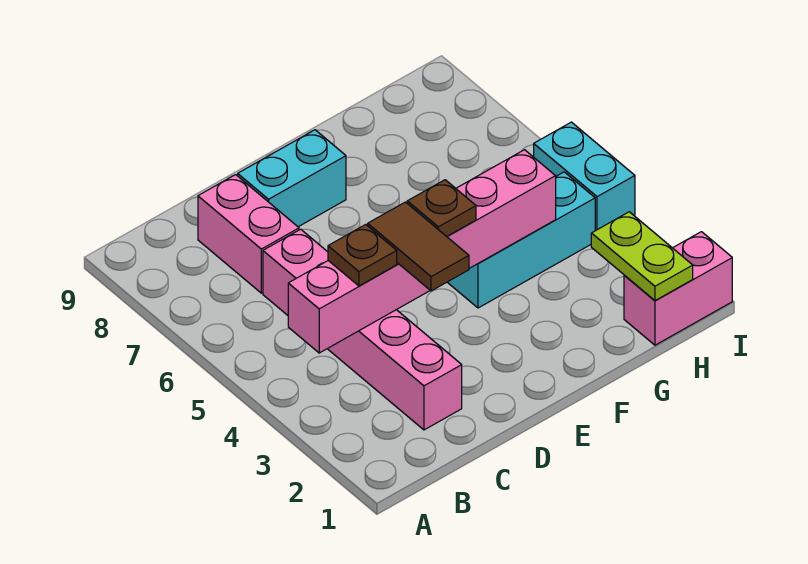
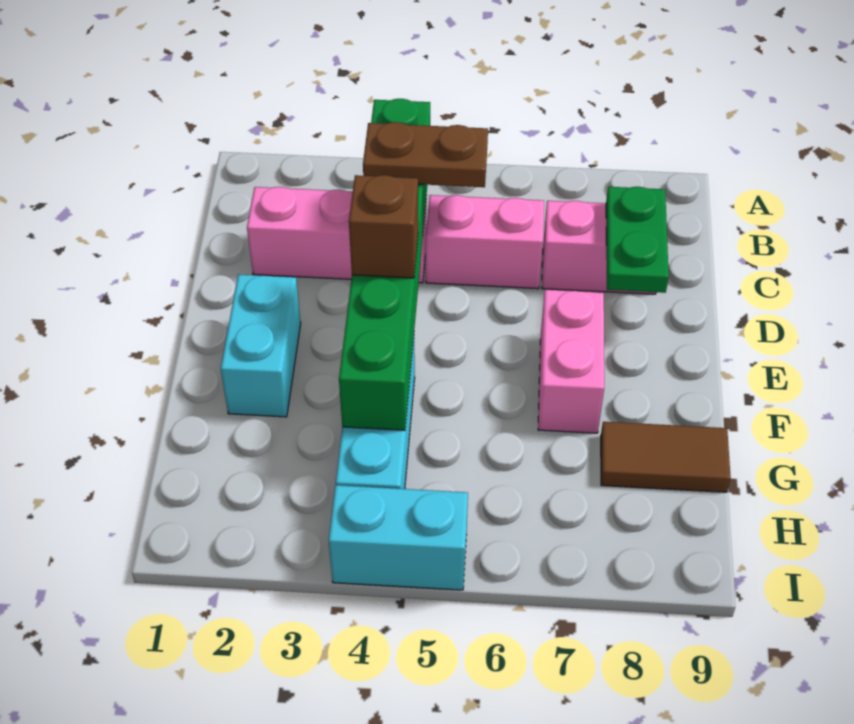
pink 1x6 brick [288,150,556,353] -> green 1x6 brick [339,99,430,430]
brown 1x1 plate [328,225,397,286] -> brown 1x2 plate [363,122,488,187]
none -> green 1x2 plate [606,187,669,293]
brown 1x2 tile [368,202,469,291] -> brown 1x2 tile moved to [601,422,731,492]
cyan 1x2 brick [238,130,346,227] -> cyan 1x2 brick moved to [221,274,301,417]
brown 1x1 plate [407,180,476,237] -> brown 1x1 brick [349,175,418,278]
pink 1x2 brick [624,232,732,345] -> pink 1x2 brick moved to [538,290,604,433]
lime 1x2 plate [591,212,693,301] -> none

